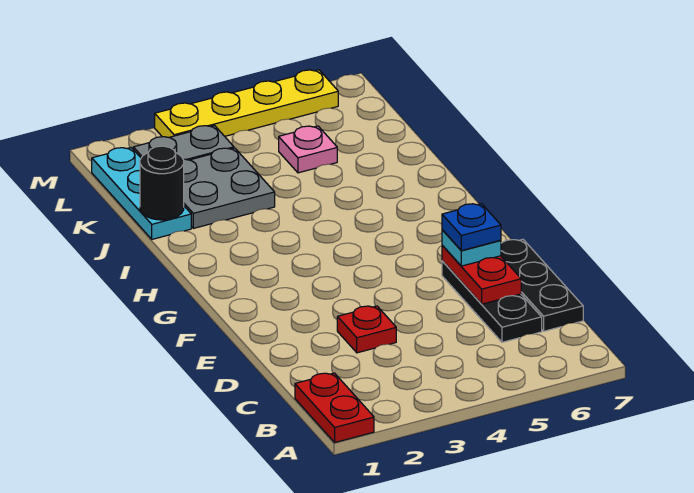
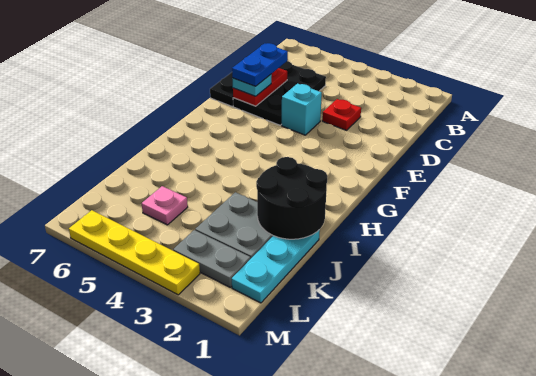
red 1x2 plate [295,373,374,442] -> none
black 1x3 plate [442,261,542,342] -> black 2x3 plate [233,61,326,125]
none -> cyan 1x1 brick [282,84,322,135]
blue 1x1 plate [442,204,501,251] -> blue 1x2 plate [232,43,288,86]
black 1x1 round brick [140,146,184,220] -> black 2x2 round brick [256,157,327,239]

